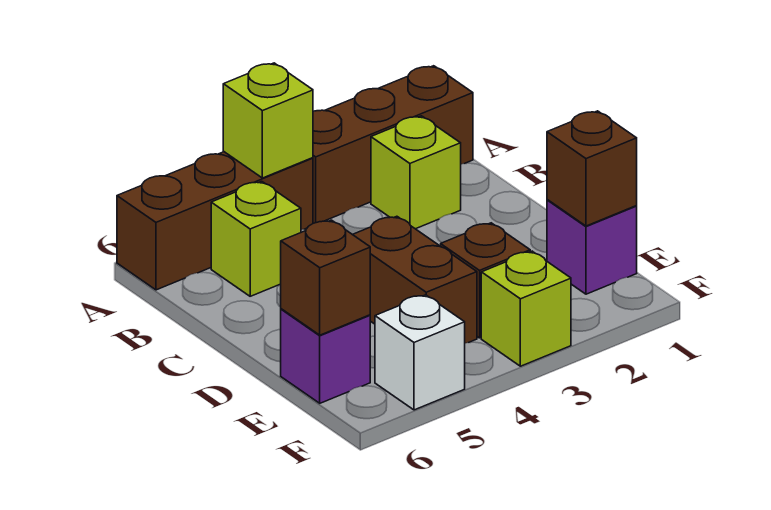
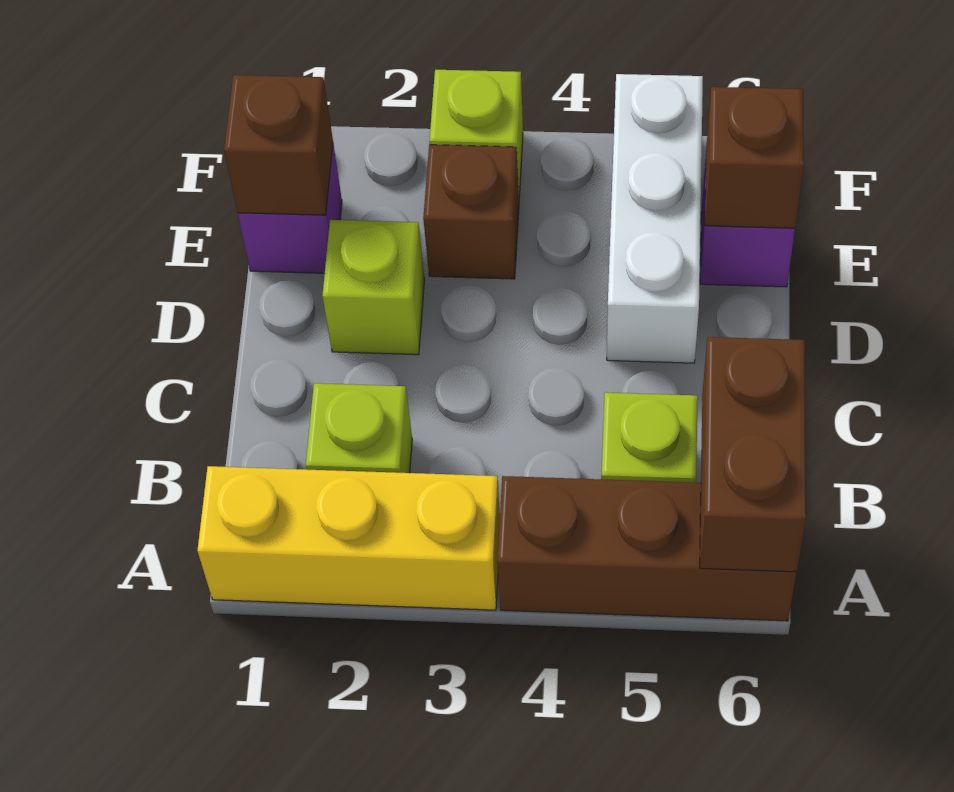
brown 1x3 brick [313,66,473,223] -> yellow 1x3 brick [197,466,500,610]
lime 1x1 brick [223,63,313,178] -> lime 1x1 brick moved to [322,220,425,355]
brown 1x2 brick [352,216,477,343] -> brown 1x2 brick moved to [700,337,806,572]
white 1x1 brick [375,295,465,410] -> white 1x3 brick [607,74,703,363]

